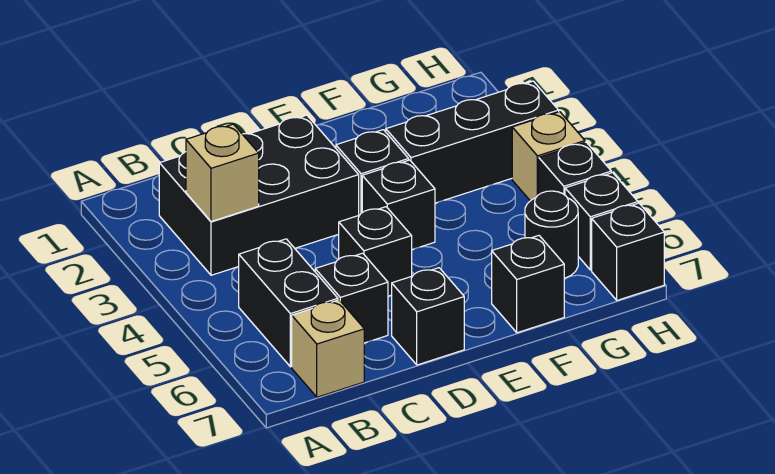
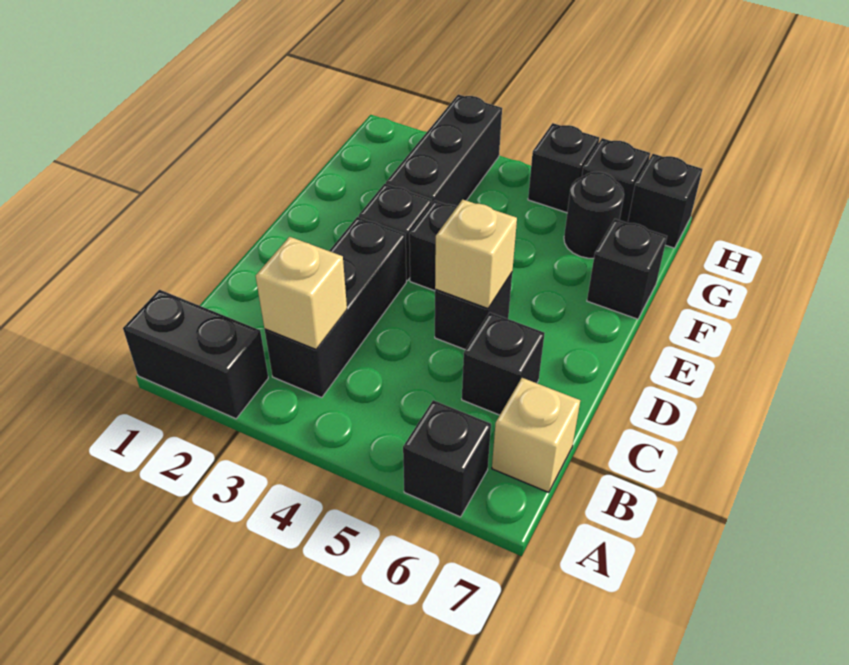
black 2x3 brick [159,115,359,275] -> black 1x3 brick [265,217,406,398]
black 1x2 brick [239,239,338,367] -> black 1x2 brick moved to [123,290,268,419]
black 1x1 brick [392,268,464,365] -> black 1x1 brick moved to [403,400,491,517]
tan 1x1 brick [512,112,585,201] -> tan 1x1 brick moved to [435,200,517,308]

